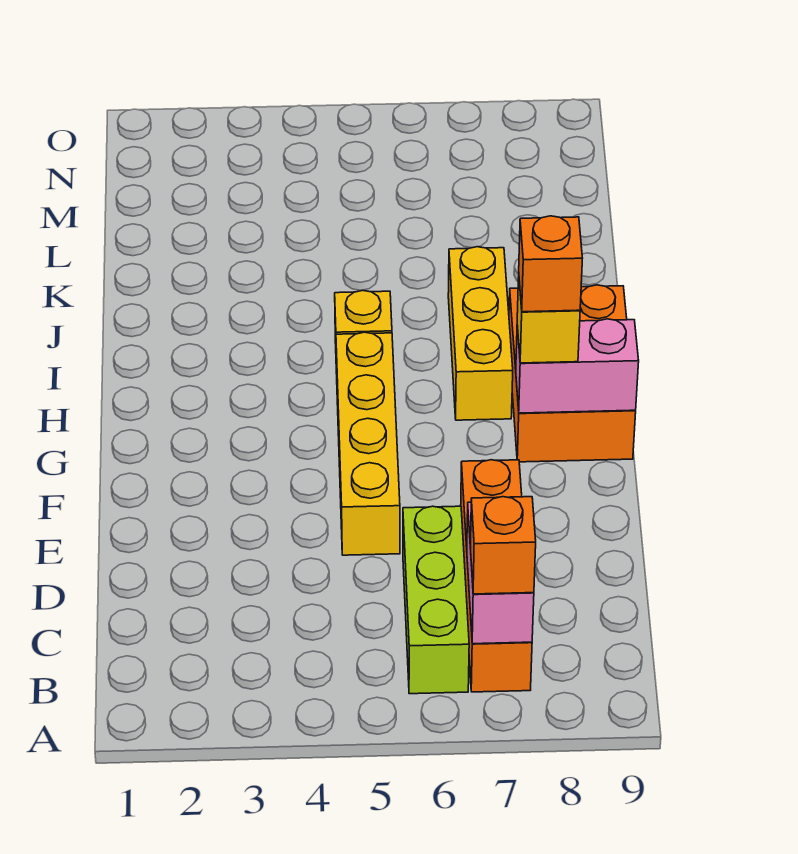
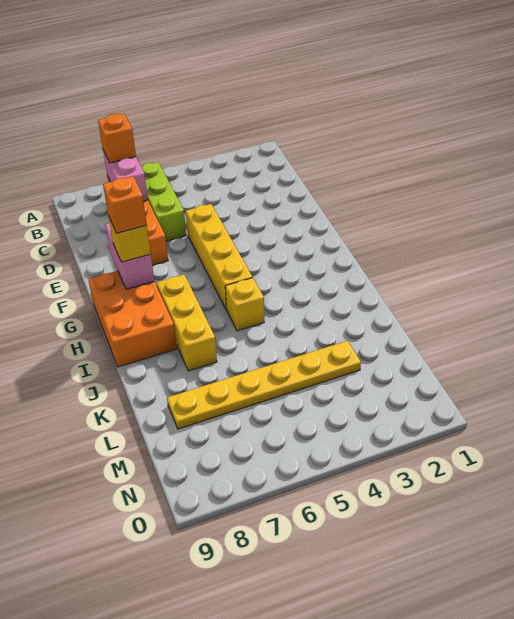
pink 1x2 brick [516,319,639,413] -> pink 1x2 brick turned to [105,223,154,289]
none -> yellow 1x6 plate [167,341,361,429]

